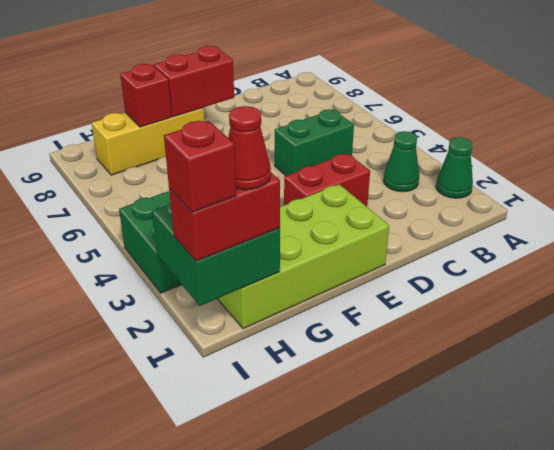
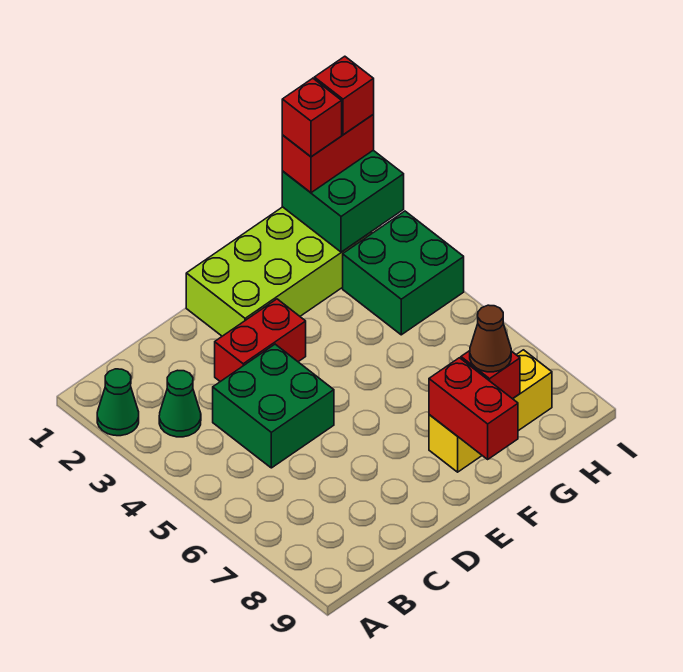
green 1x2 brick [275,109,354,176] -> green 2x2 brick [213,344,334,468]
red 1x2 brick [154,46,234,117] -> red 1x2 brick turned to [429,358,518,459]
none -> brown 1x1 cone [470,305,511,372]
red 1x1 cone [228,106,271,190] -> red 1x1 brick [282,78,342,157]

